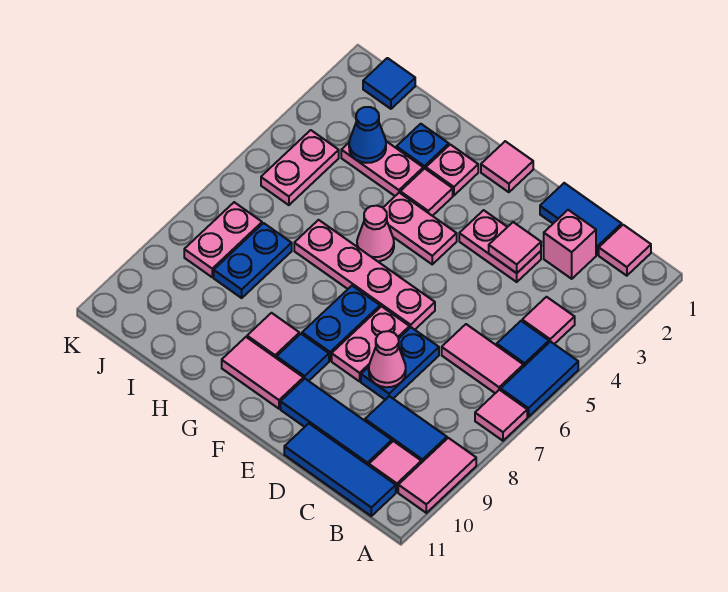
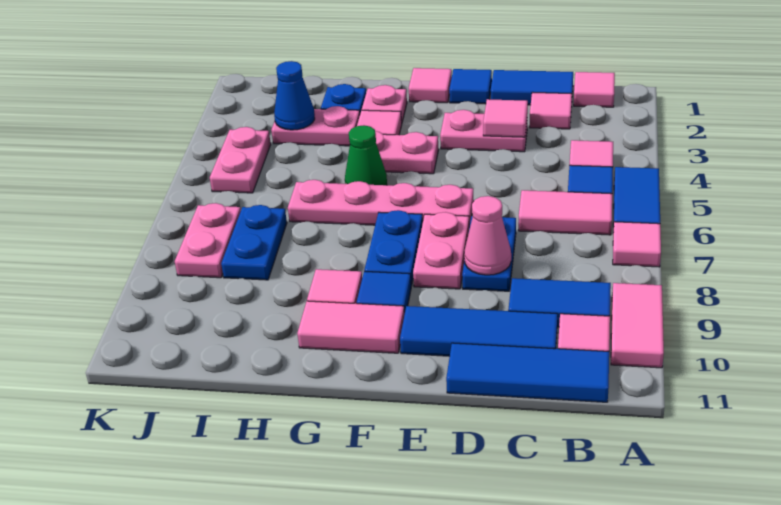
pink 1x1 brick [544,210,596,279] -> pink 1x1 tile [530,92,572,129]
pink 1x1 cone [357,206,394,261] -> green 1x1 cone [345,125,387,185]
blue 1x1 tile [363,58,415,109] -> blue 1x1 tile moved to [449,69,492,104]

